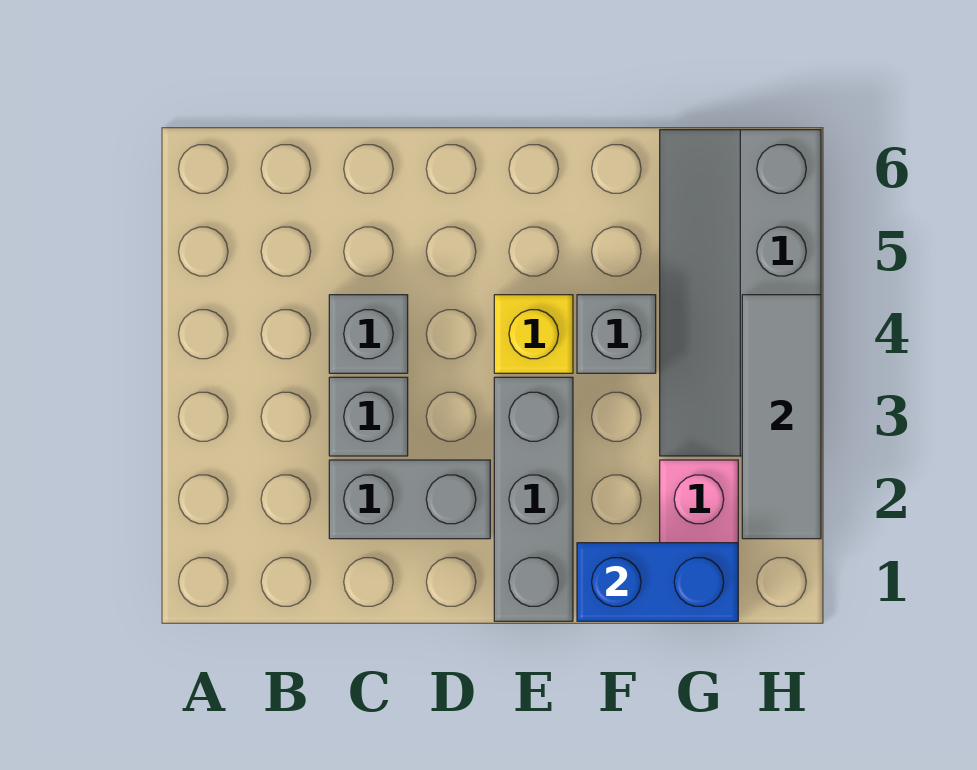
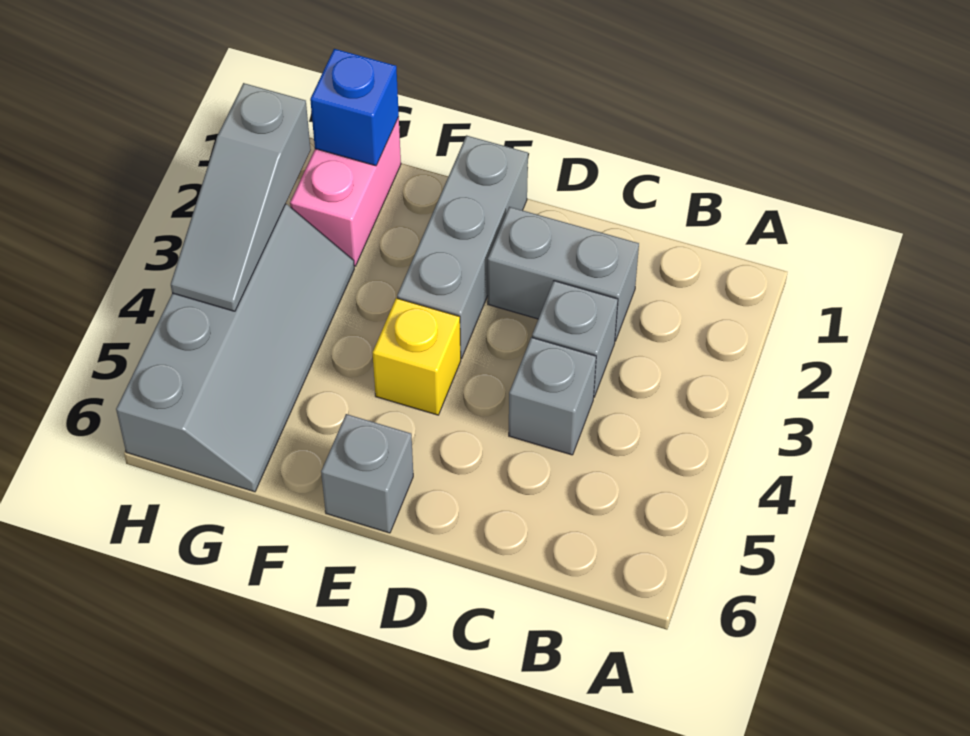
blue 1x2 brick [577,543,738,621] -> blue 1x1 brick [310,49,399,166]
grey 1x1 brick [577,295,656,373] -> grey 1x1 brick moved to [321,414,413,533]
grey 1x3 tile [742,295,821,539] -> grey 1x3 slope [171,83,311,311]

